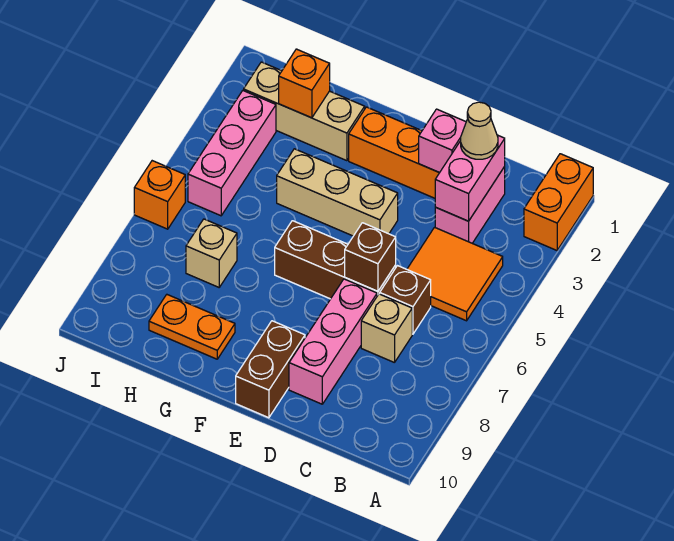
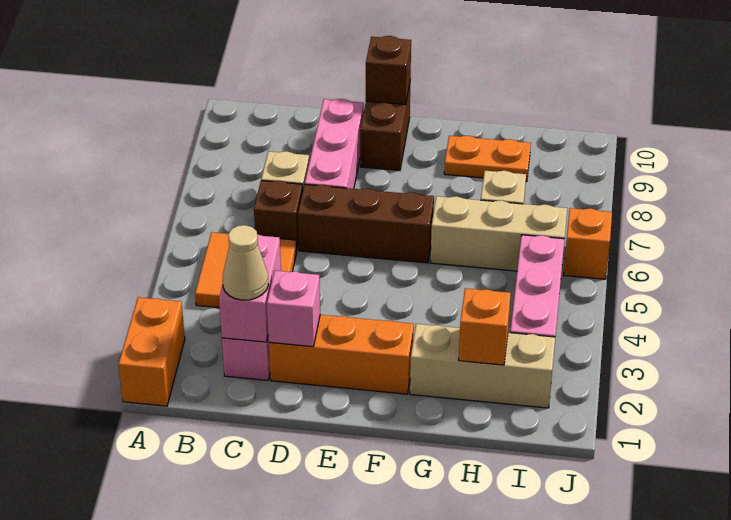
brown 1x1 brick [345,223,396,291] -> brown 1x1 brick moved to [366,36,411,105]
tan 1x3 brick [277,149,398,236] -> tan 1x3 brick moved to [430,196,567,271]

